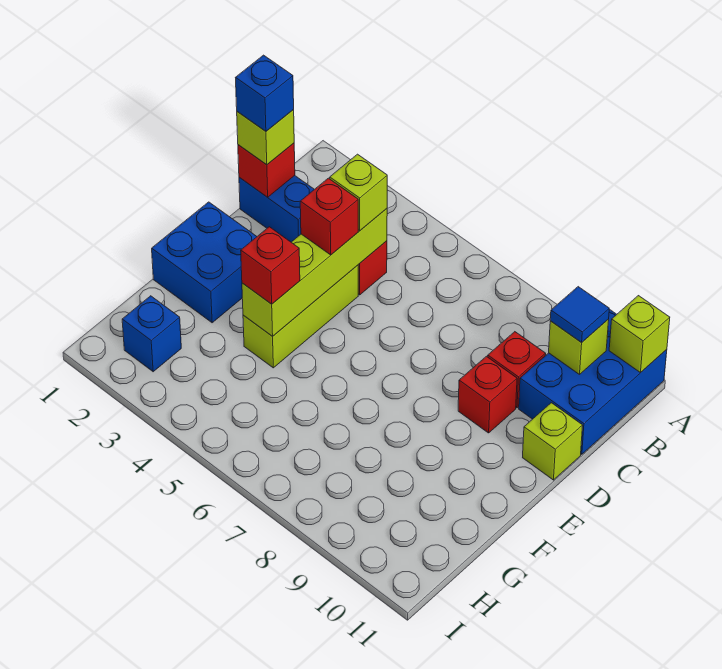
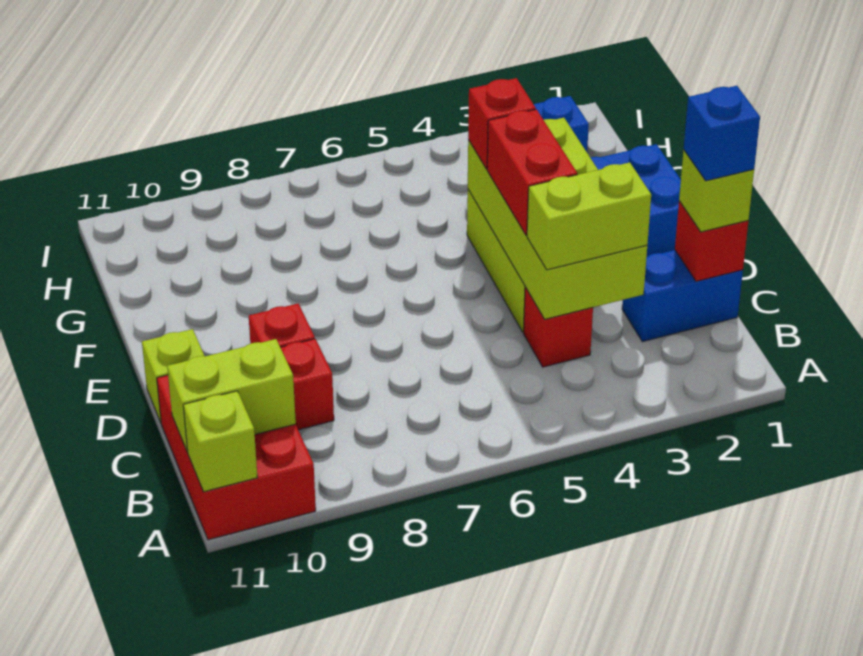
blue 2x3 brick [519,309,667,454] -> red 2x3 brick [157,375,316,540]
lime 1x1 brick [549,319,609,374] -> lime 1x2 brick [167,339,296,452]
blue 1x1 tile [550,287,609,343] -> none
lime 1x4 brick [242,209,387,336] -> lime 2x4 brick [468,118,647,319]
lime 1x1 brick [330,154,387,230] -> lime 1x2 brick [527,162,651,270]
red 1x1 brick [300,178,358,255] -> red 1x2 brick [487,109,577,235]

